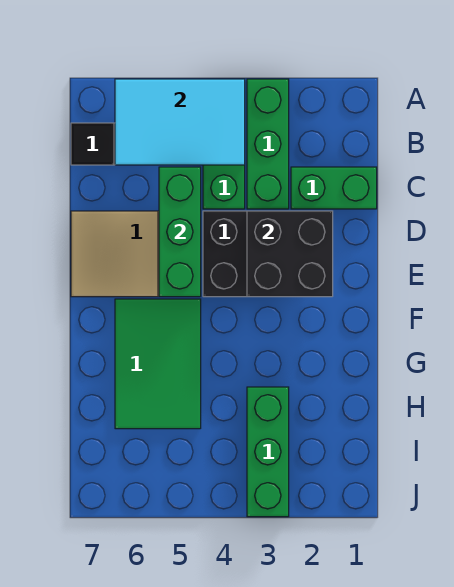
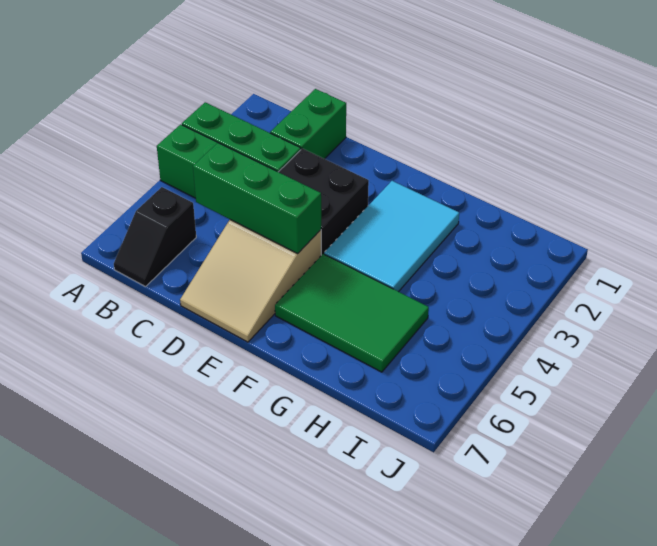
cyan 2x3 tile [115,79,245,165] -> cyan 2x3 tile moved to [324,181,459,292]
black 2x2 brick [247,211,333,297] -> none
green 1x3 brick [247,387,289,517] -> none

